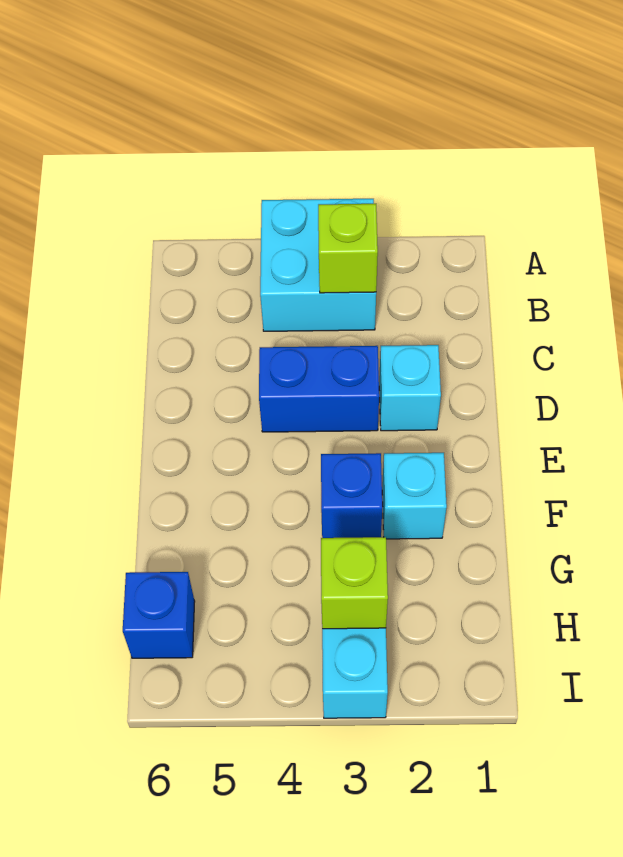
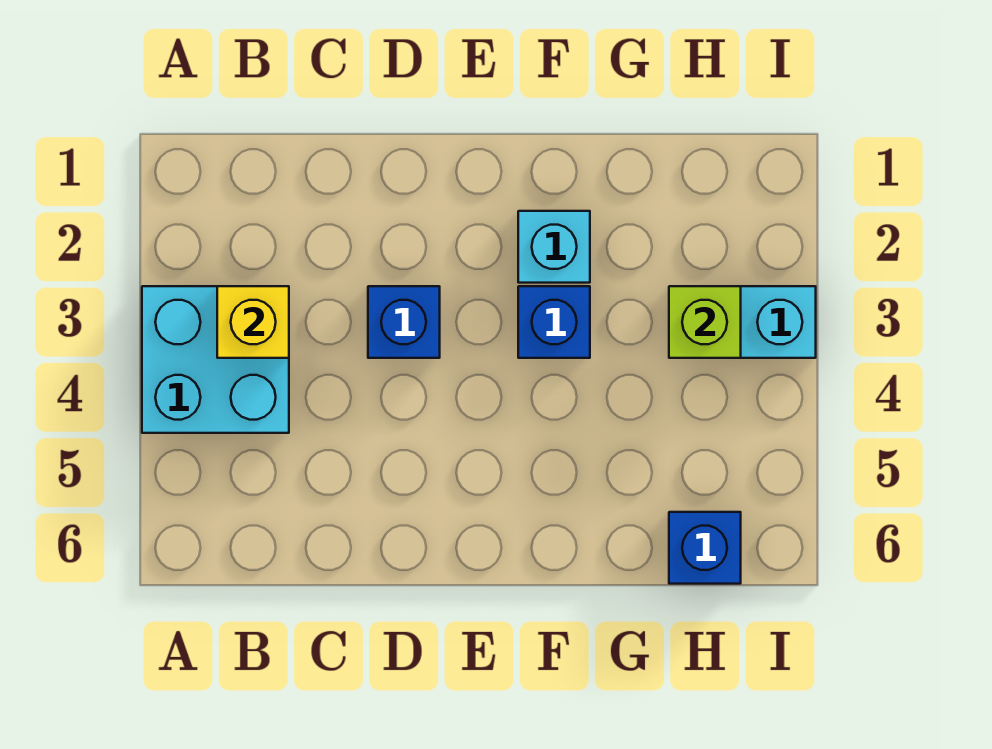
lime 1x1 brick [318,204,378,293] -> yellow 1x1 brick [217,286,289,358]
cyan 1x1 brick [379,345,441,431] -> none
blue 1x2 brick [259,346,379,432] -> blue 1x1 brick [368,286,440,358]

